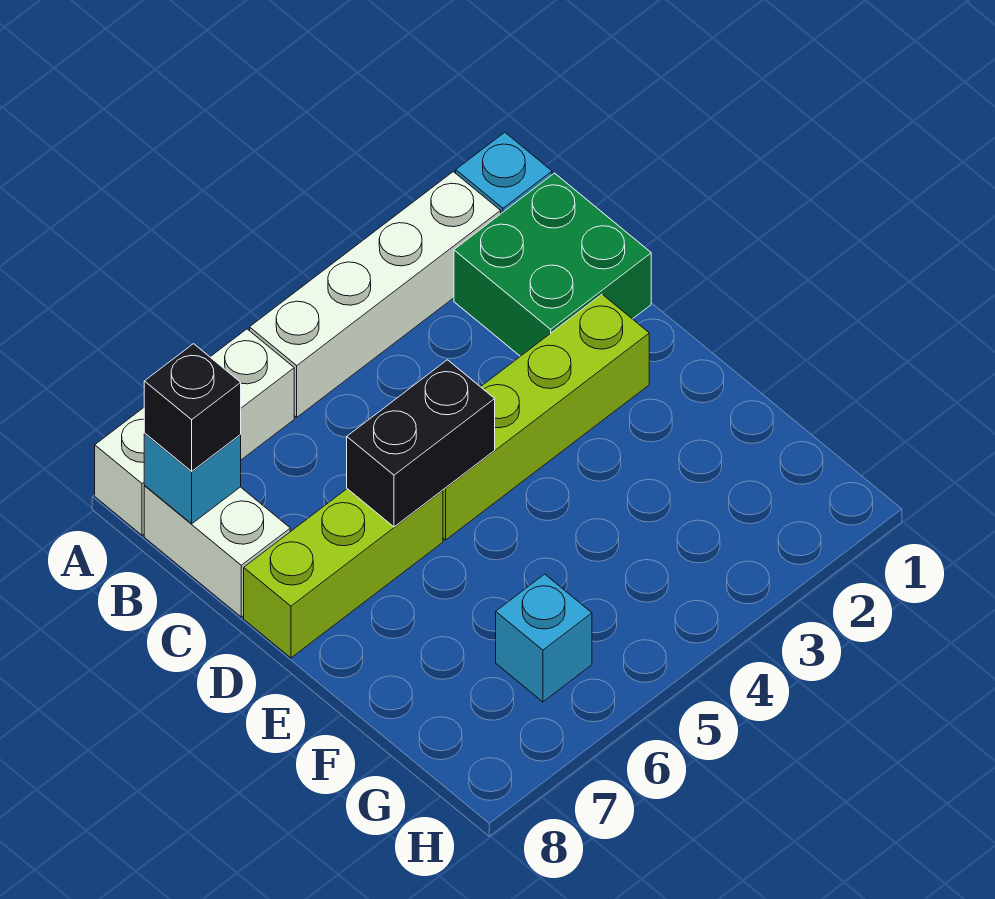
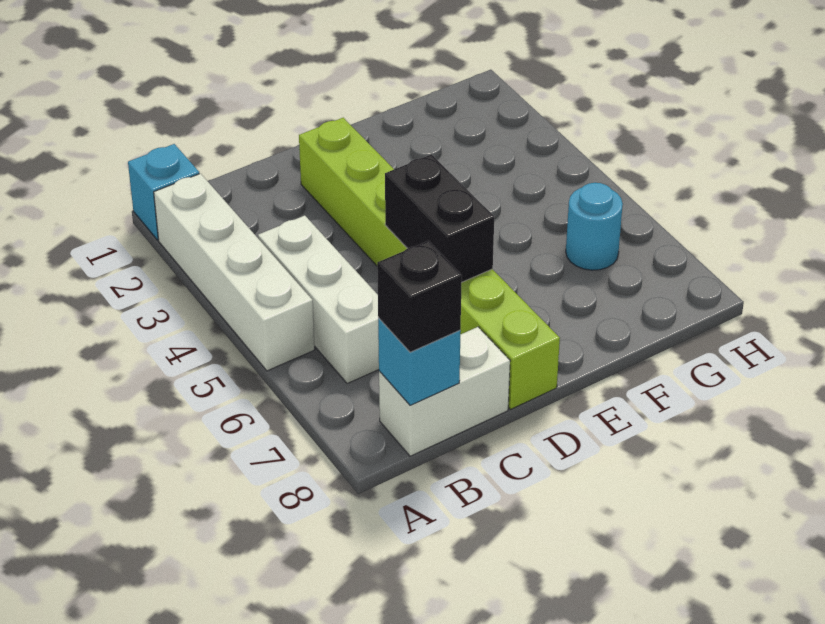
white 1x3 brick [95,329,294,535] -> white 1x3 brick moved to [258,216,379,384]
green 2x2 brick [454,173,651,356] -> none
cyan 1x1 brick [496,574,592,702] -> cyan 1x1 round brick [566,183,623,270]

